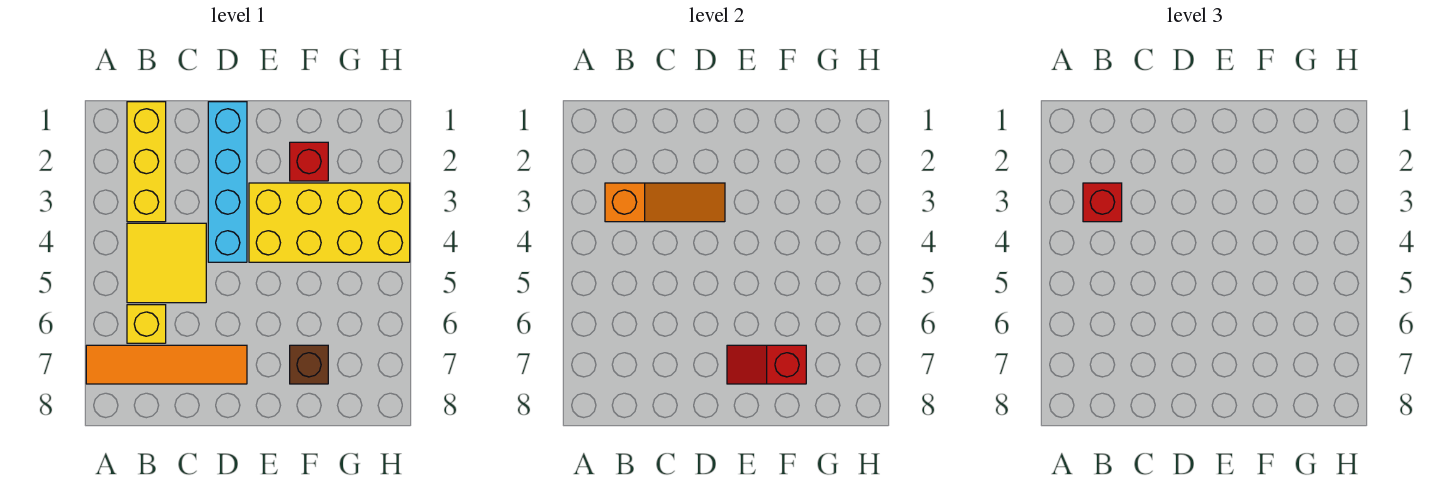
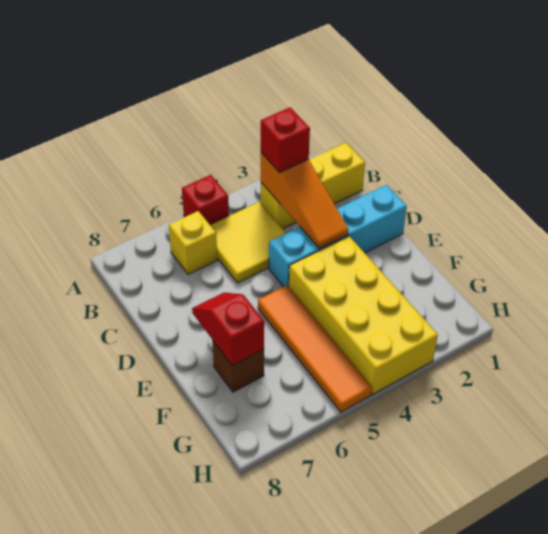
orange 1x4 tile [86,345,247,384] -> orange 1x4 tile moved to [258,285,372,412]
red 1x1 brick [290,142,328,181] -> red 1x1 brick moved to [182,175,229,225]

